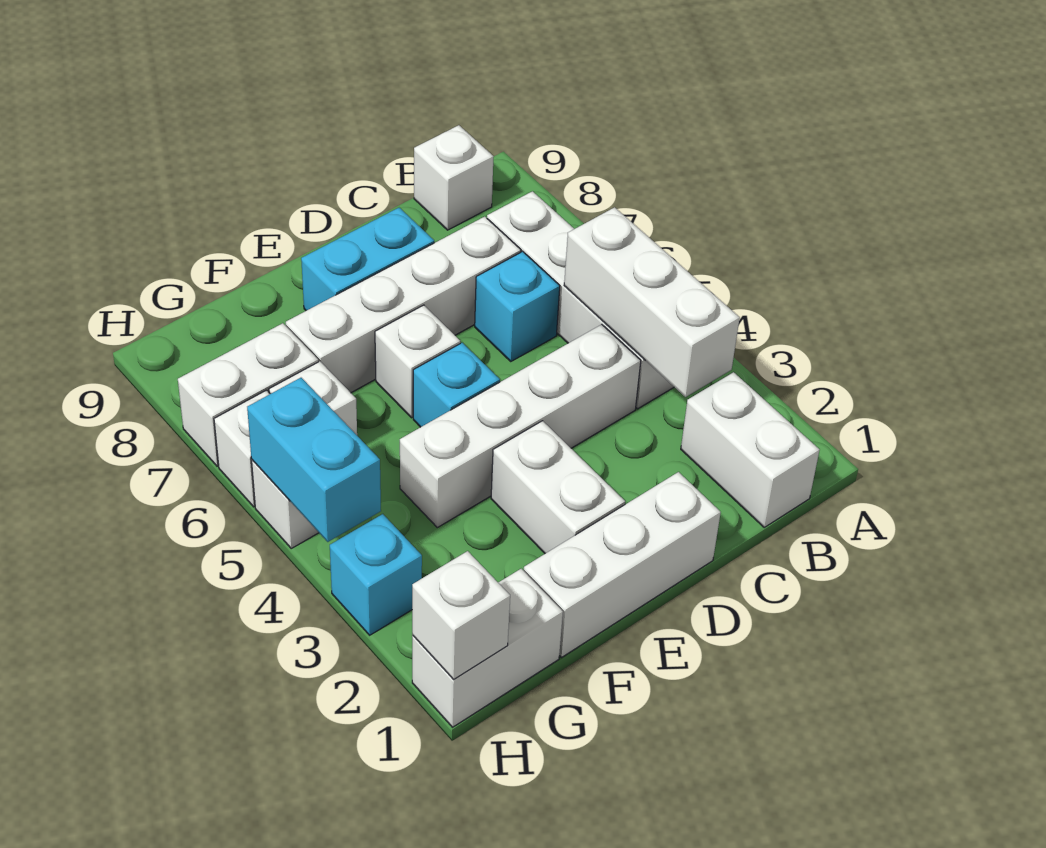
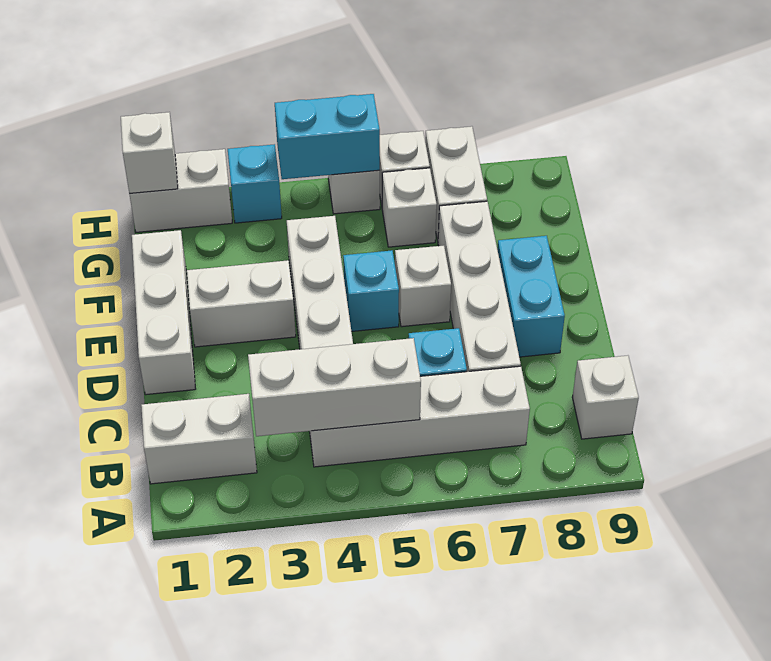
white 1x2 brick [412,569,563,727] -> white 1x2 brick turned to [129,149,232,232]

